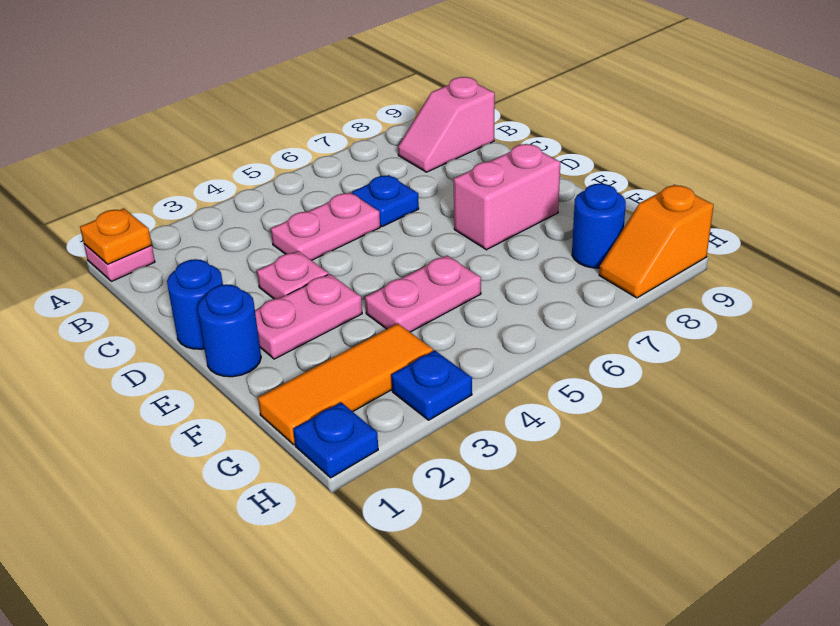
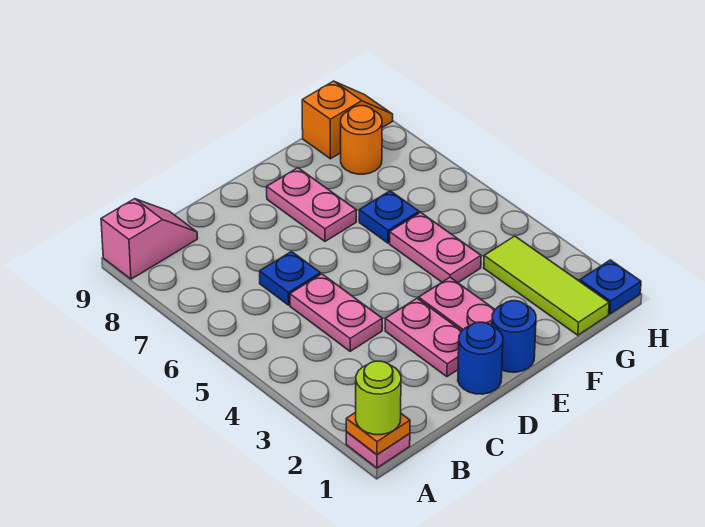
none -> lime 1x1 round brick [356,361,401,435]
pink 1x2 slope [398,77,495,172] -> pink 1x2 slope turned to [101,199,197,279]
pink 1x1 plate [257,251,328,299] -> pink 1x2 plate [385,298,461,377]
pink 1x2 brick [454,144,560,250] -> pink 1x2 plate [267,168,356,241]
orange 1x3 tile [258,324,433,445] -> lime 1x3 tile [484,236,609,335]
blue 1x1 round brick [572,184,626,268] -> orange 1x1 round brick [341,106,382,174]
blue 1x1 plate [391,350,472,420] -> blue 1x1 plate moved to [359,191,419,243]
orange 1x2 slope [599,185,714,298] -> orange 1x2 slope turned to [302,81,393,159]

